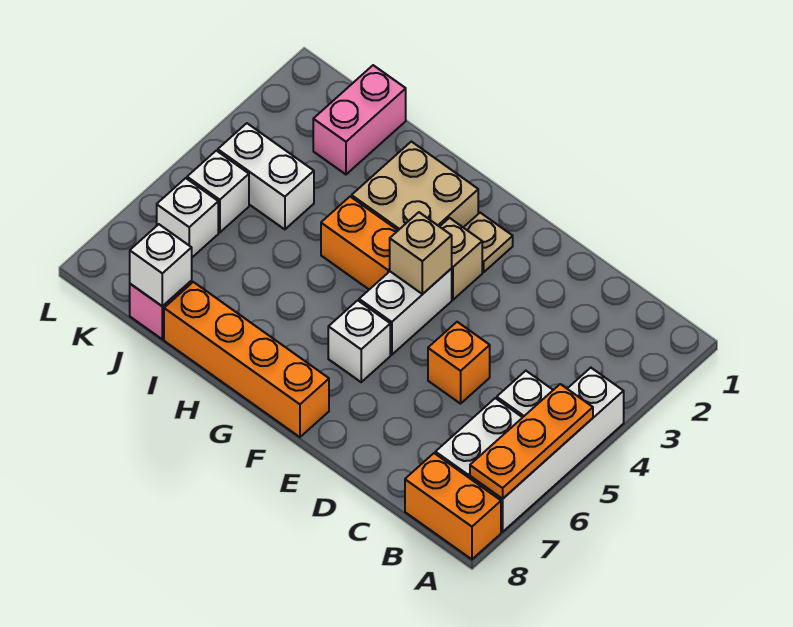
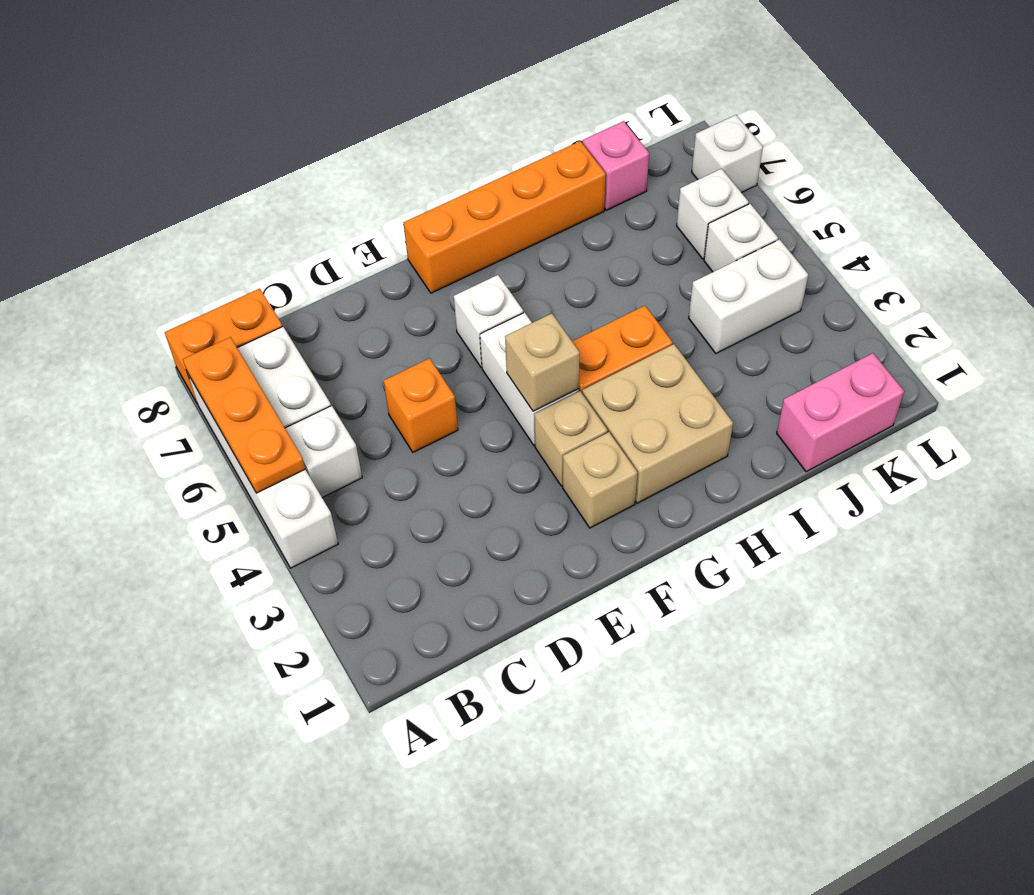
tan 1x1 plate [463,213,513,272] -> tan 1x1 brick [563,432,638,528]
pink 1x2 brick [313,65,406,174] -> pink 1x2 brick turned to [777,353,904,472]
white 1x1 brick [130,224,192,306] -> white 1x1 brick moved to [692,115,763,193]

